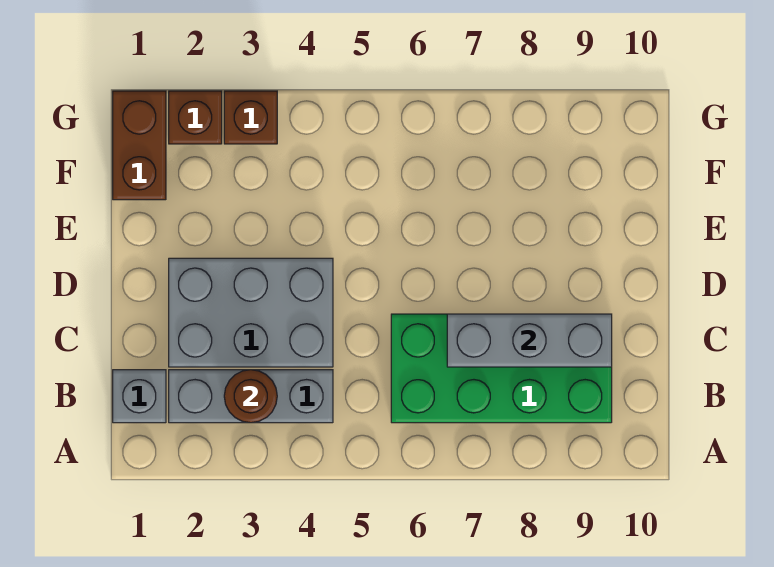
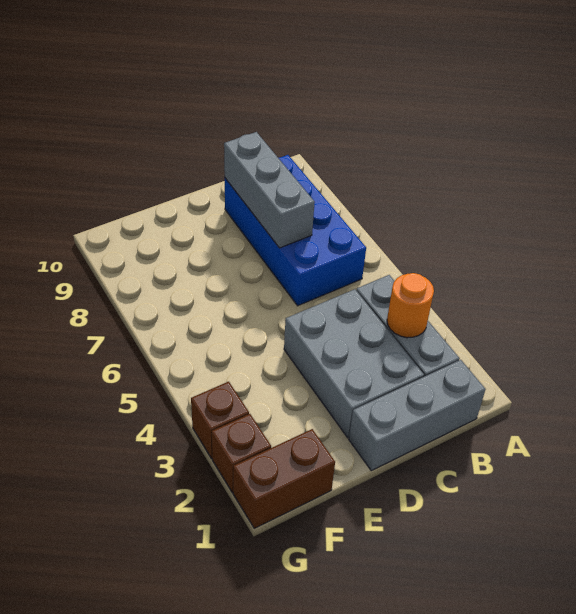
grey 1x1 brick [113,370,166,423] -> grey 1x3 brick [349,360,486,471]
brown 1x1 round brick [224,370,277,423] -> orange 1x1 round brick [387,273,434,338]
green 2x4 brick [391,314,612,423] -> blue 2x4 brick [225,155,366,306]

